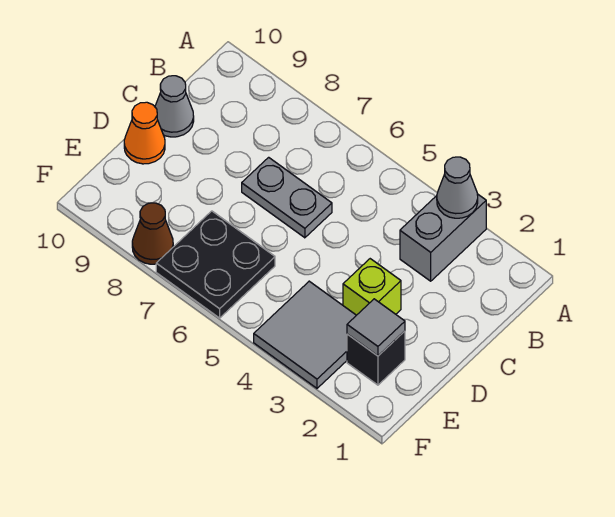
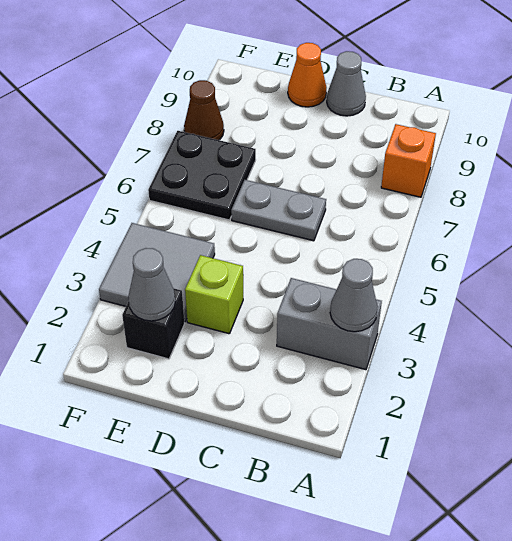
none -> orange 1x1 brick [381,124,436,197]
grey 1x2 plate [242,157,332,238] -> grey 1x2 plate turned to [231,180,326,241]
grey 1x1 tile [347,299,405,356] -> grey 1x1 cone [128,248,175,321]

